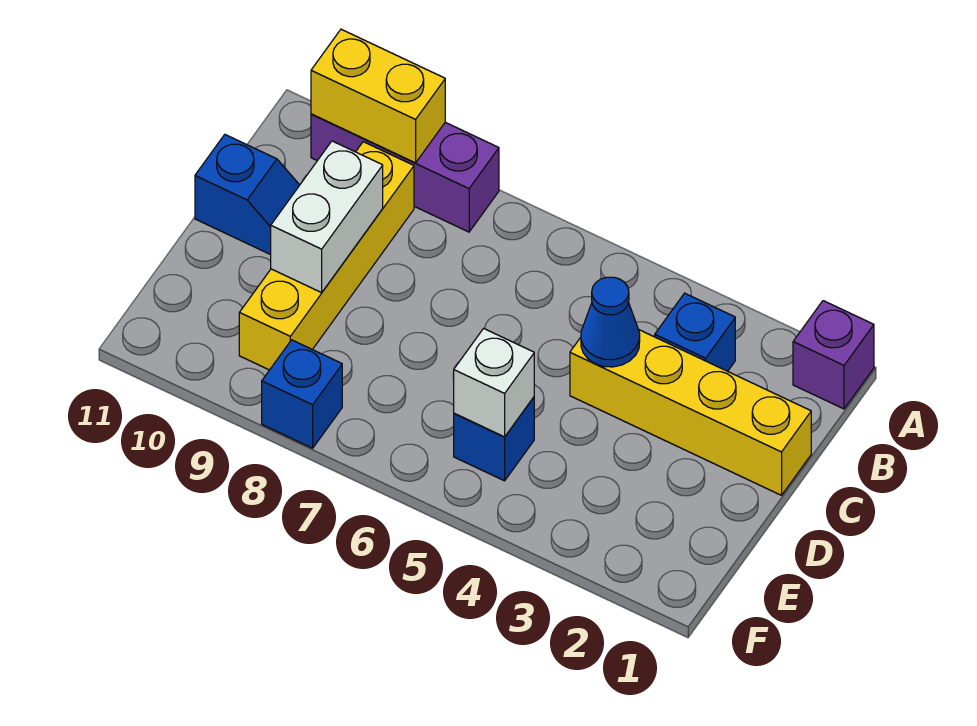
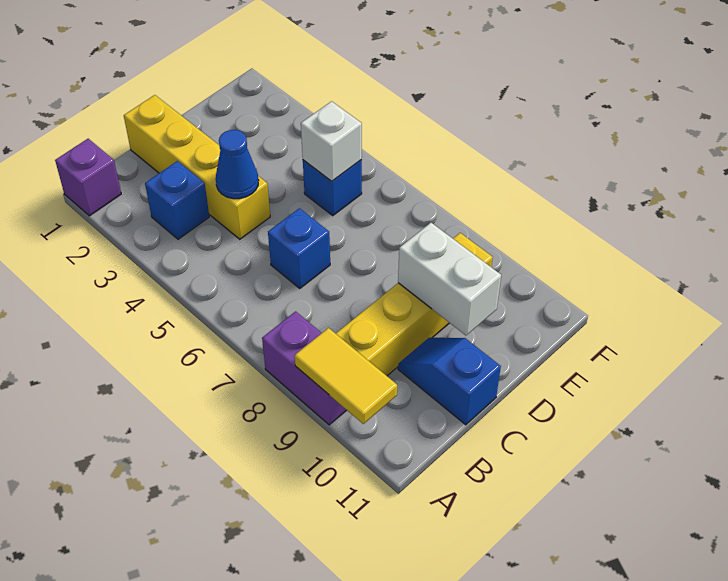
purple 1x3 brick [311,114,499,232] -> purple 1x2 brick [262,311,346,425]
yellow 1x2 brick [311,29,445,163] -> yellow 1x2 tile [295,328,397,424]
white 1x2 brick [271,141,383,293] -> white 1x2 brick turned to [398,223,501,335]
blue 1x1 brick [262,340,342,448] -> blue 1x1 brick moved to [268,208,330,288]

